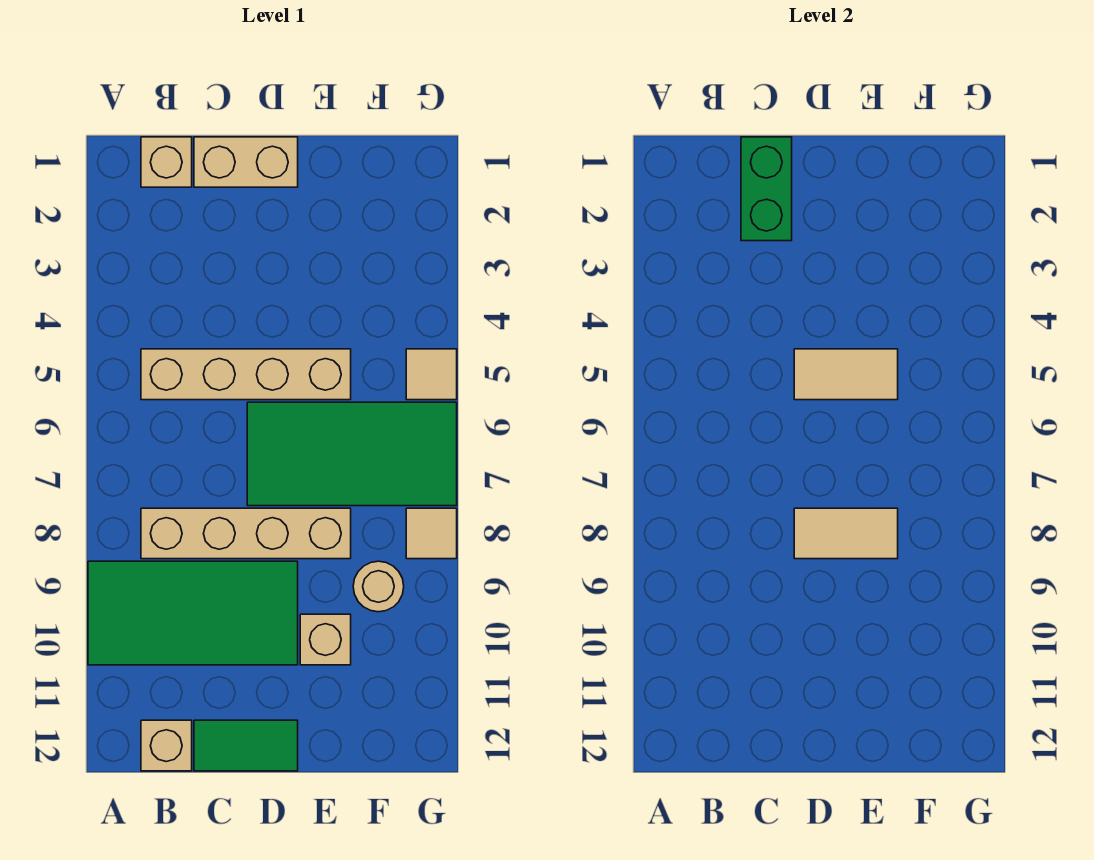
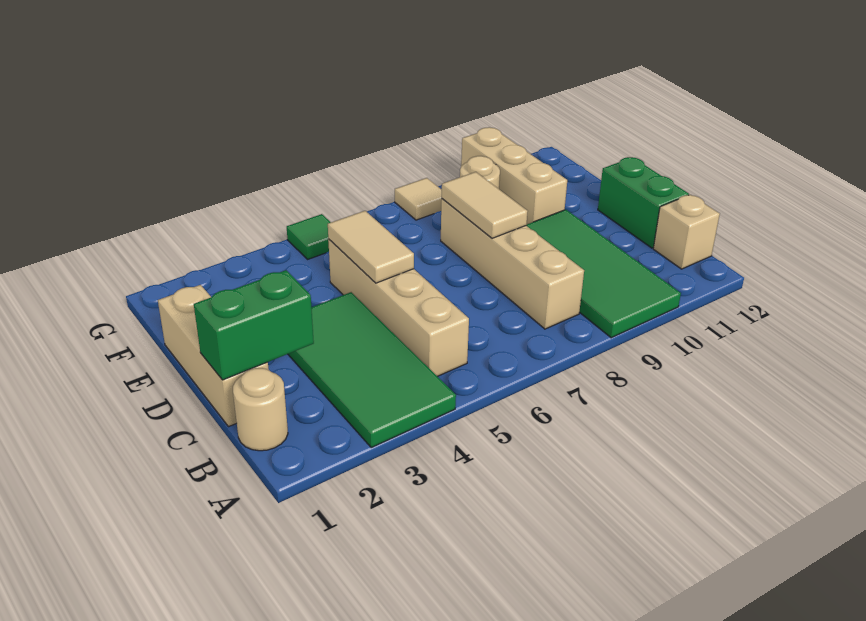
tan 1x1 brick [141,137,192,187] -> tan 1x1 round brick [233,368,288,451]
tan 1x2 brick [194,137,298,187] -> tan 1x3 brick [158,285,269,427]
green 1x2 tile [194,720,298,771] -> green 1x2 brick [598,157,689,248]
green 2x4 tile [247,402,457,506] -> green 2x4 tile moved to [288,292,456,447]
tan 1x1 brick [300,614,351,665] -> tan 1x3 brick [461,127,567,224]
tan 1x1 tile [406,349,457,400] -> green 1x1 tile [287,214,331,260]

